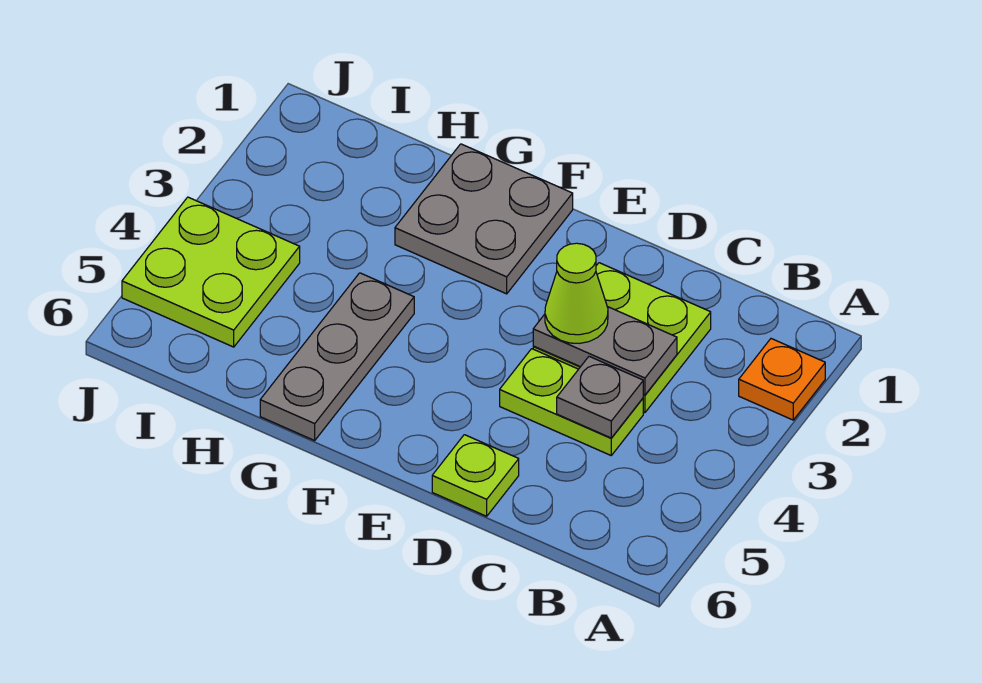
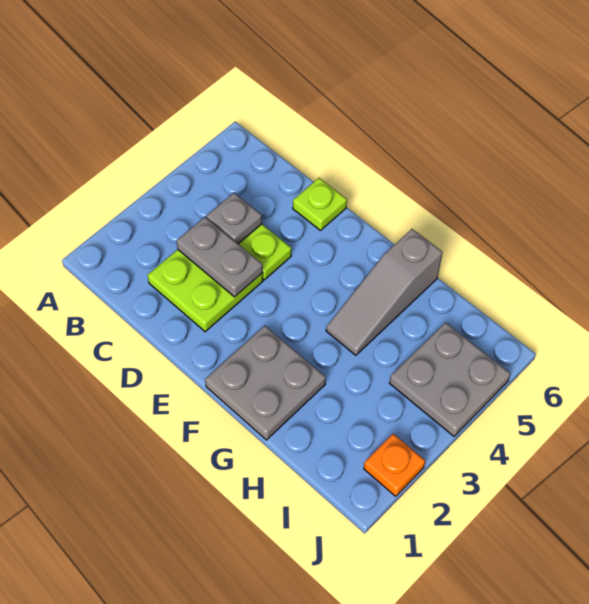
orange 1x1 plate [739,339,825,420] -> orange 1x1 plate moved to [364,434,425,496]
lime 1x1 cone [545,243,608,343] -> none
grey 1x3 plate [260,273,414,440] -> grey 1x3 slope [326,229,443,355]
lime 2x2 plate [122,197,300,347] -> grey 2x2 plate [389,322,511,436]

